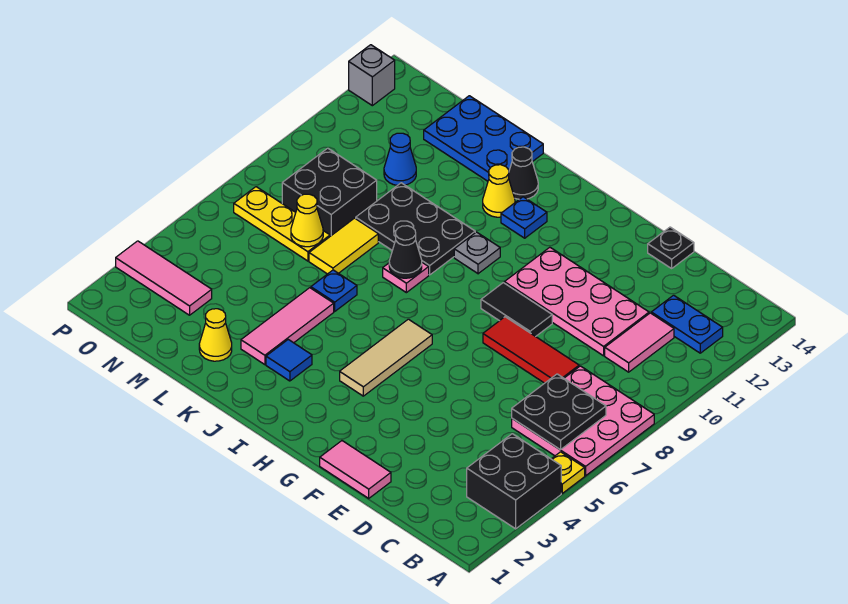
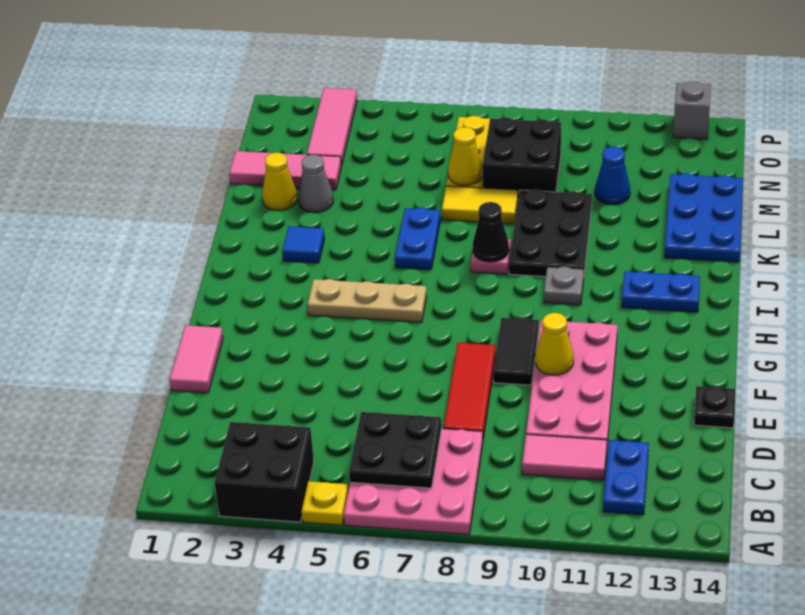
tan 1x3 tile [340,319,432,396] -> tan 1x3 plate [308,279,427,322]
blue 1x1 plate [501,197,547,238] -> blue 1x2 plate [622,271,700,312]
yellow 1x1 cone [483,165,515,217] -> yellow 1x1 cone moved to [535,313,574,375]
black 1x1 cone [509,147,538,199] -> none
pink 1x3 tile [241,288,334,365] -> pink 1x3 tile moved to [229,151,341,190]
blue 1x1 plate [311,270,357,311] -> blue 1x2 plate [395,207,440,270]
none -> grey 1x1 cone [298,155,333,213]

